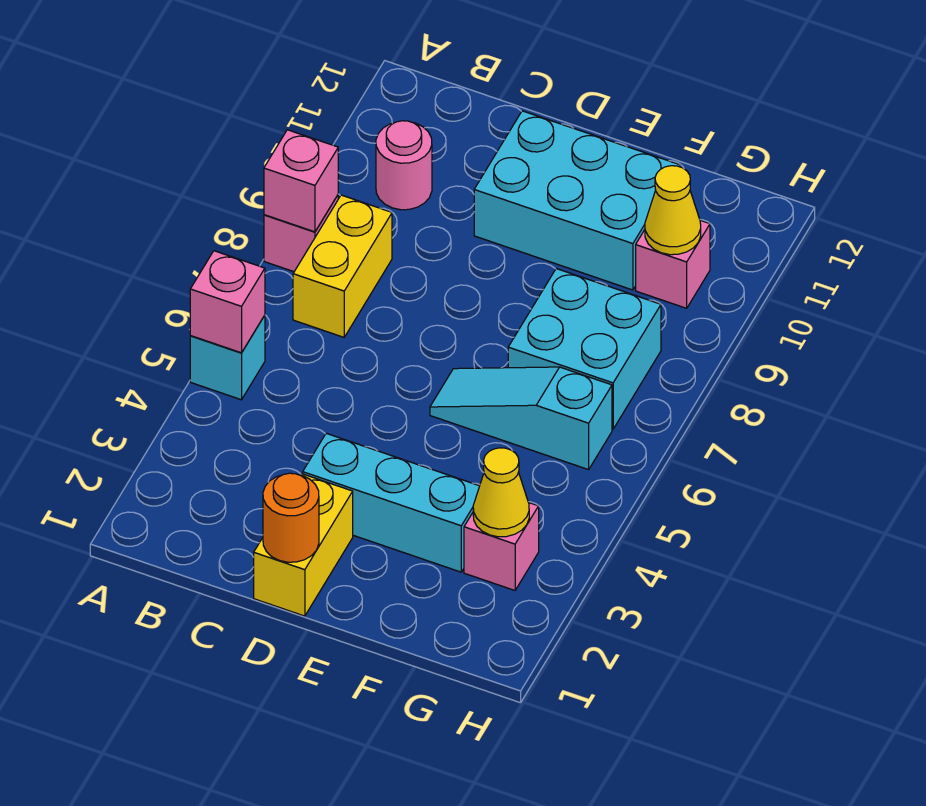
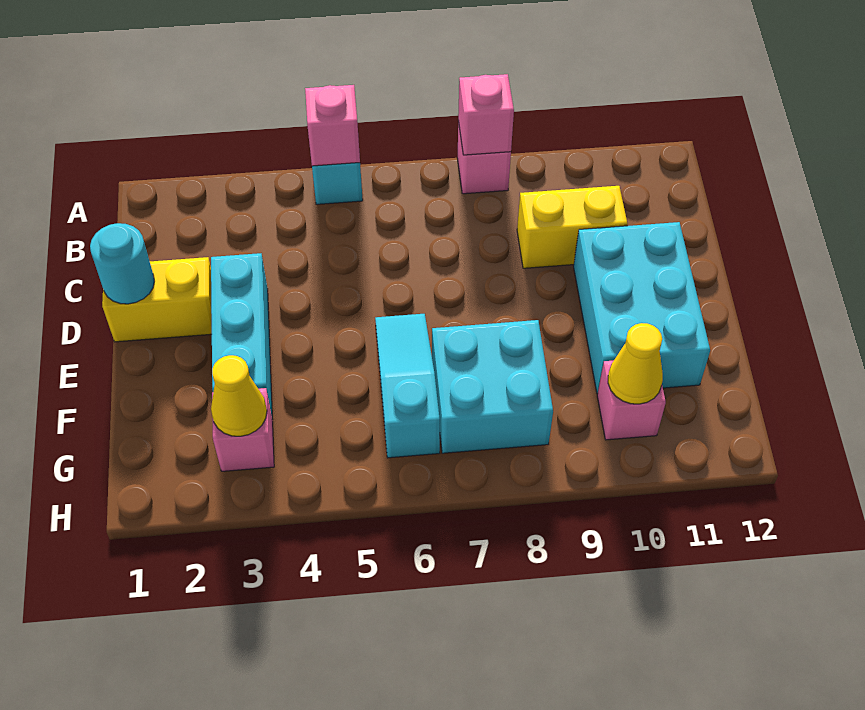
yellow 1x2 brick [293,195,392,337] -> yellow 1x2 brick moved to [517,186,628,268]
pink 1x1 round brick [376,121,432,210] -> none
orange 1x1 round brick [263,473,319,562] -> cyan 1x1 round brick [90,223,154,304]

